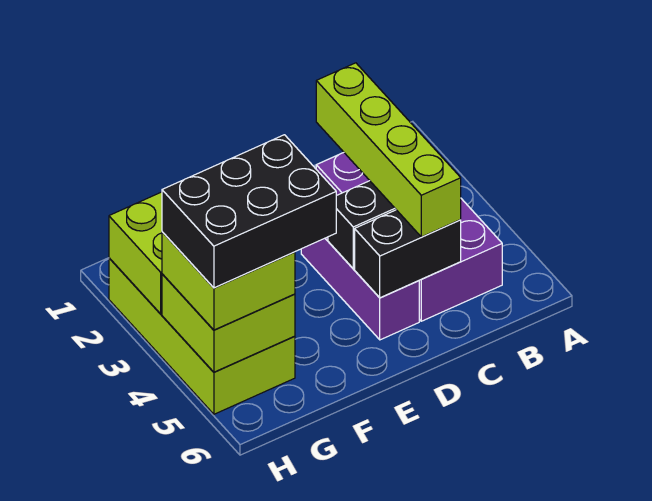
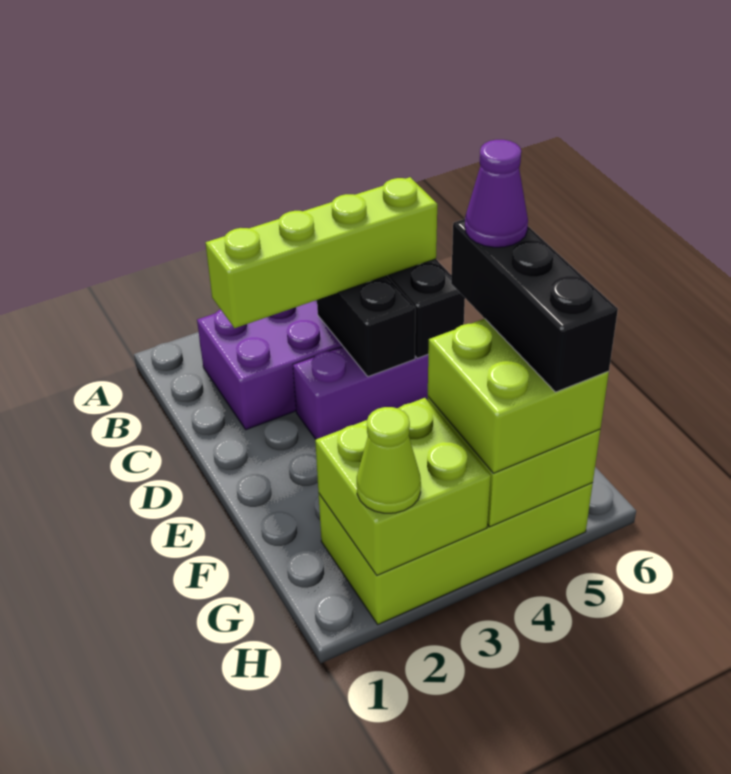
black 2x3 brick [162,135,336,288] -> black 1x3 brick [451,219,618,392]
none -> purple 1x1 cone [465,140,528,247]
none -> lime 1x1 cone [357,407,421,513]

